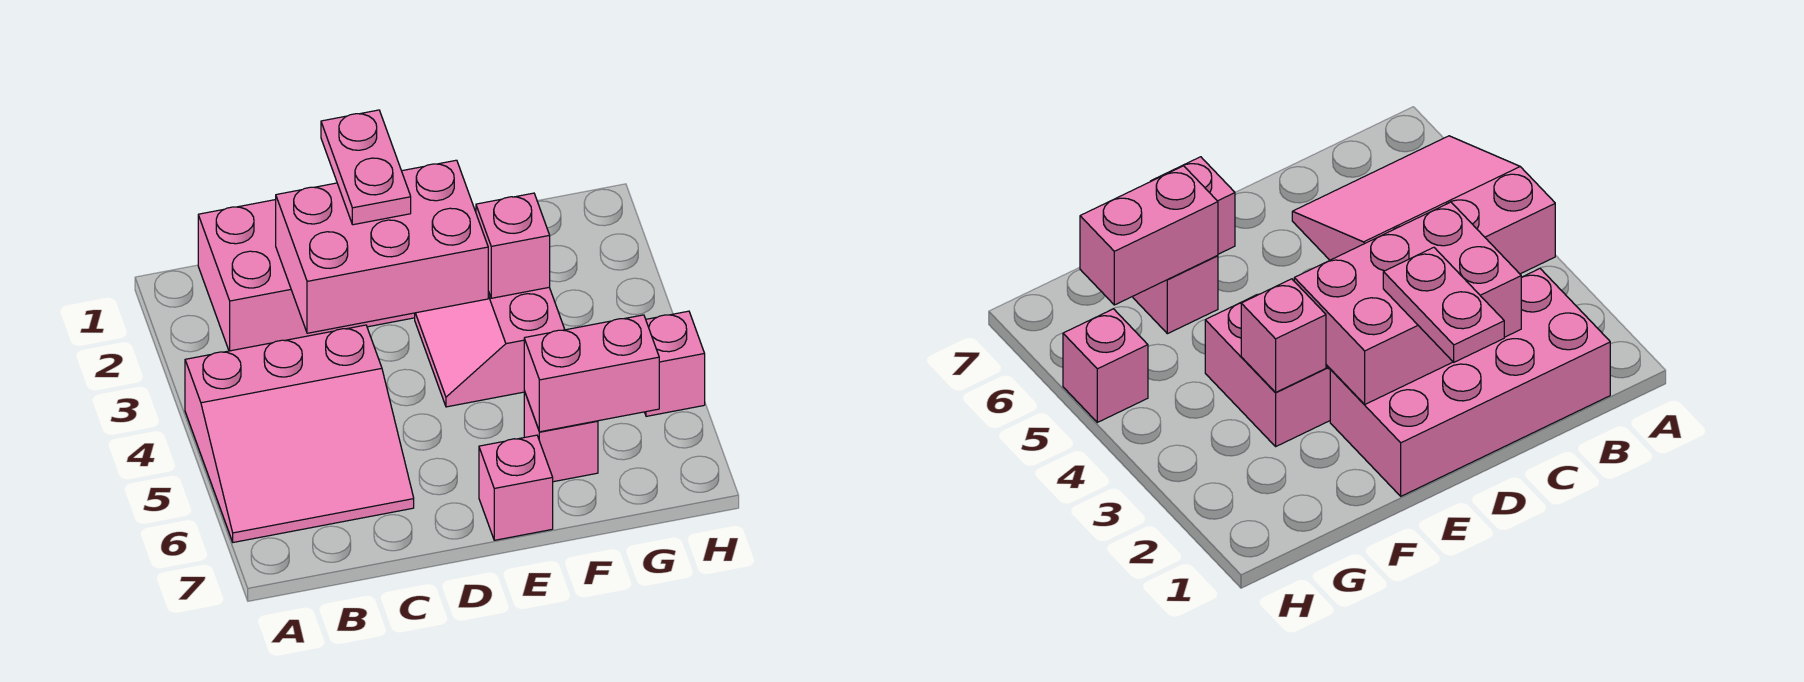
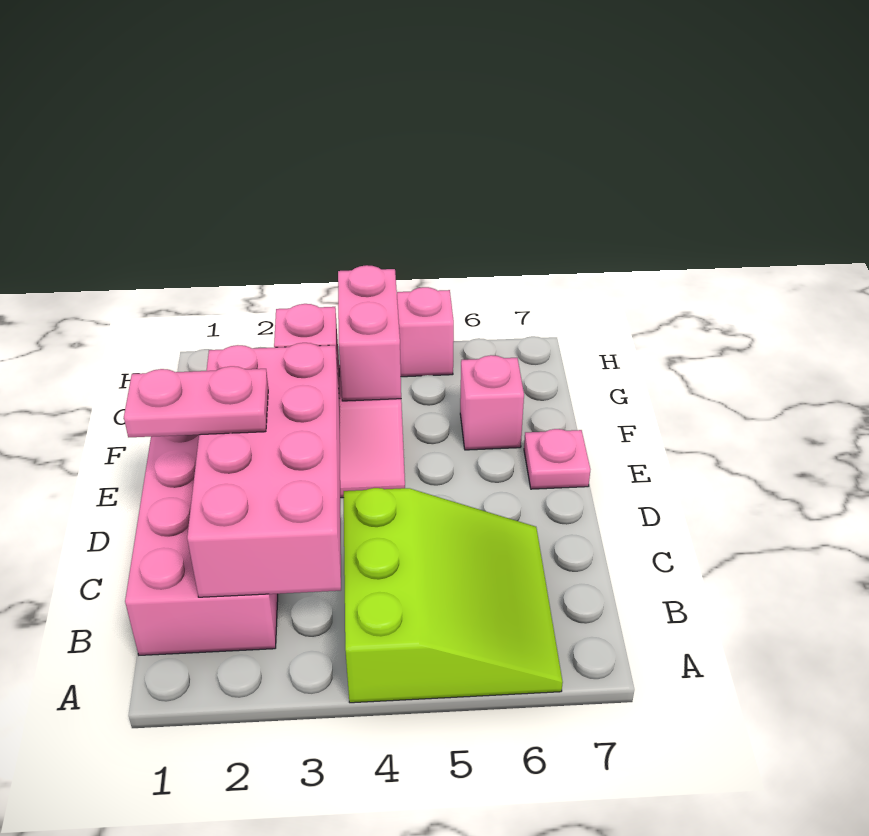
pink 3x3 slope [185,325,414,542] -> lime 3x3 slope [344,488,563,703]
pink 2x3 brick [276,160,488,333] -> pink 2x4 brick [187,343,341,597]
pink 1x1 brick [479,435,553,540] -> pink 1x1 plate [524,429,590,489]
pink 1x2 brick [524,315,659,432] -> pink 1x2 brick moved to [338,265,401,401]

